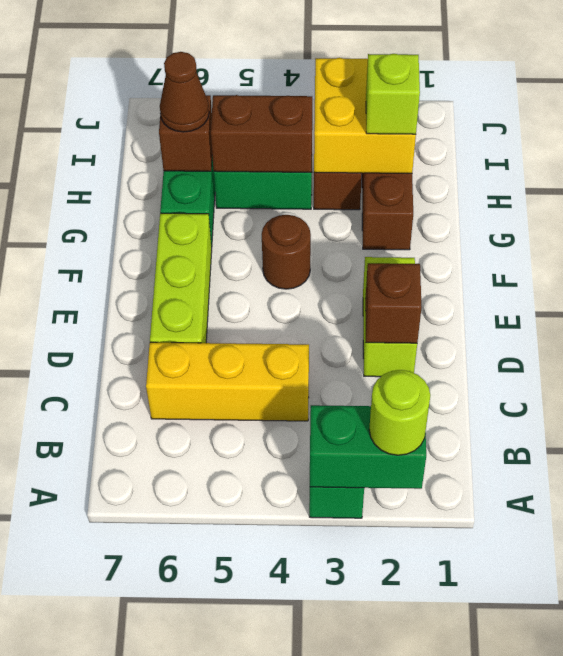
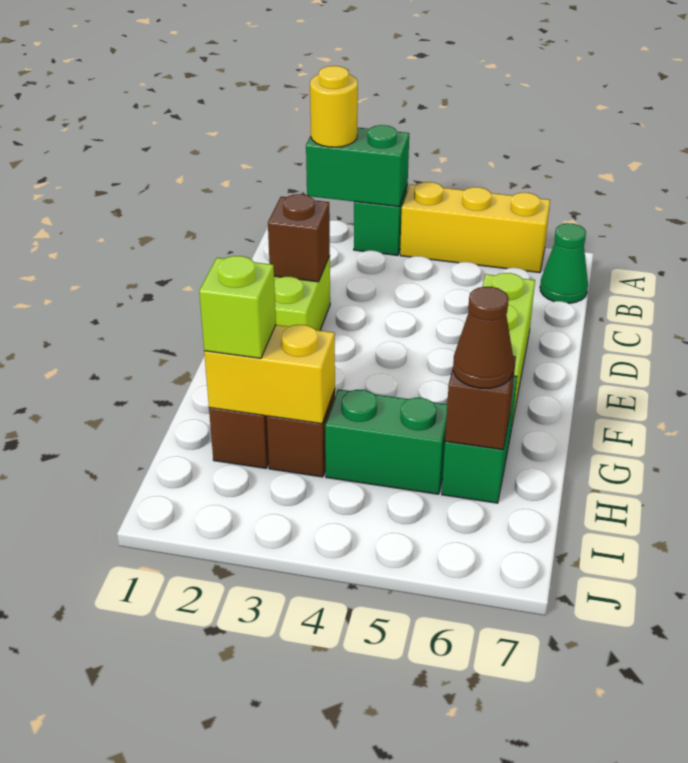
lime 1x1 round brick [369,370,430,455] -> yellow 1x1 round brick [310,66,358,147]
none -> green 1x1 cone [540,223,588,303]
yellow 1x3 brick [146,342,309,421] -> yellow 1x3 brick moved to [400,182,550,273]
brown 1x1 round brick [262,215,311,289] -> none
yellow 2x2 brick [314,58,416,173] -> yellow 1x2 brick [204,325,335,424]
brown 1x2 brick [211,95,312,172] -> none

